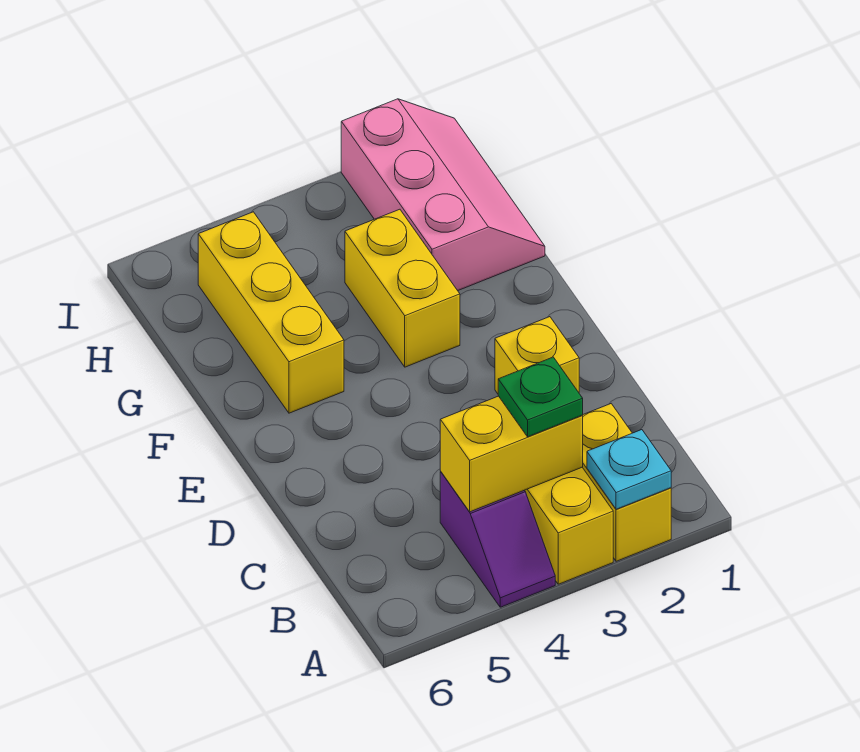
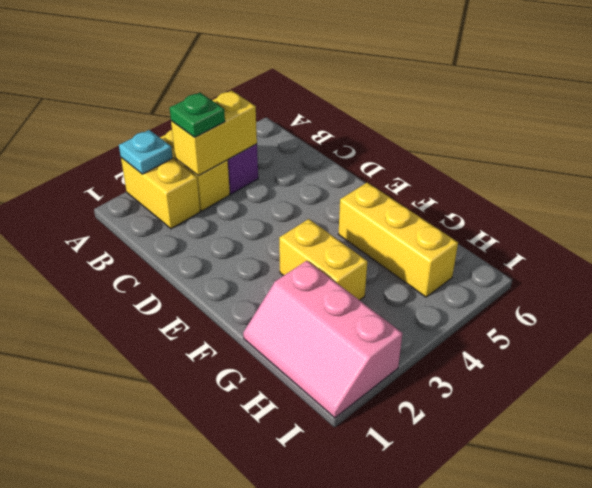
yellow 1x1 brick [495,317,579,394] -> none

